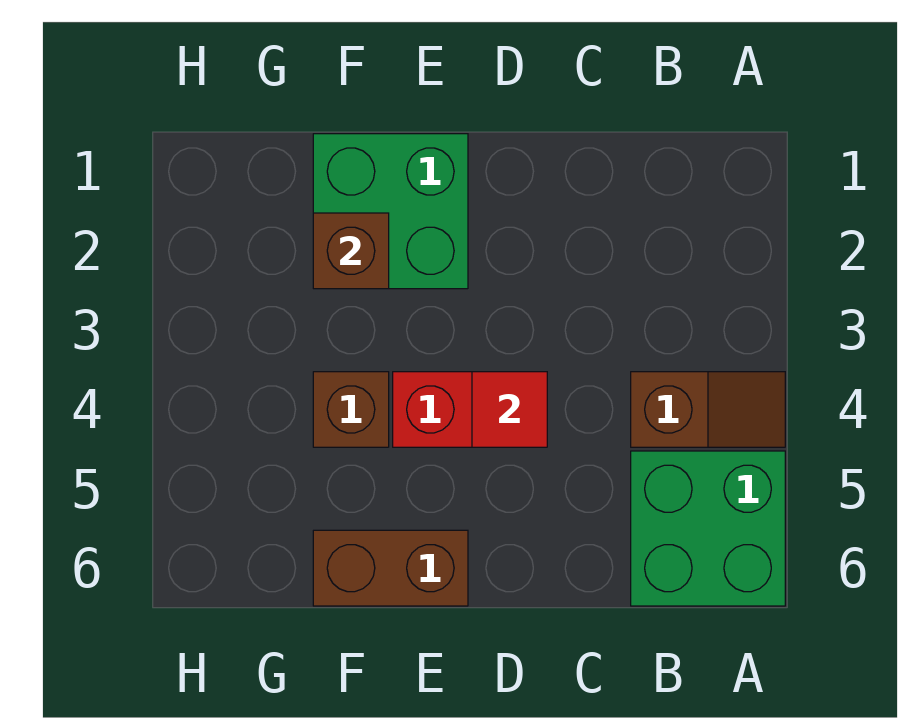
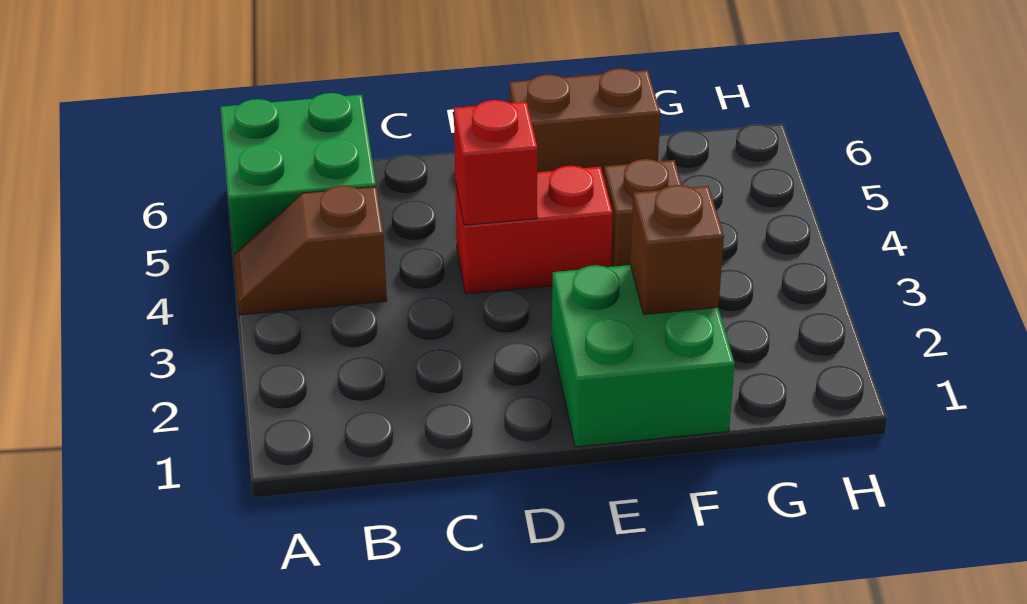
red 1x1 tile [472,372,547,447] -> red 1x1 brick [454,100,537,225]

